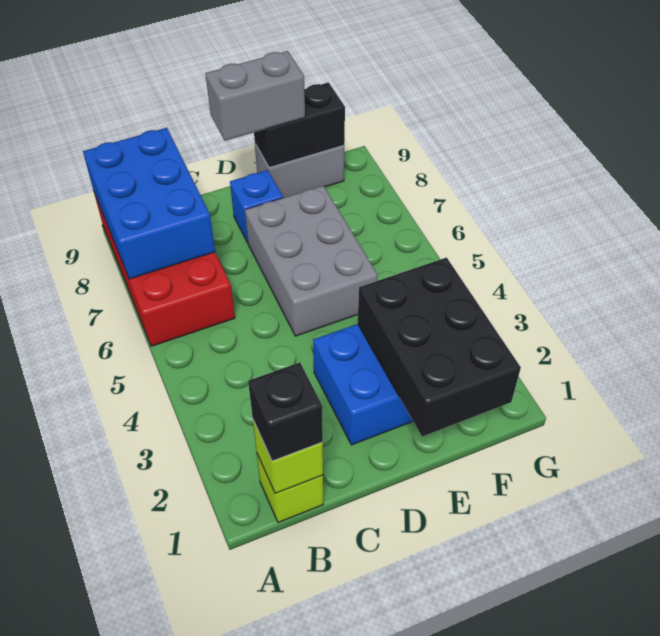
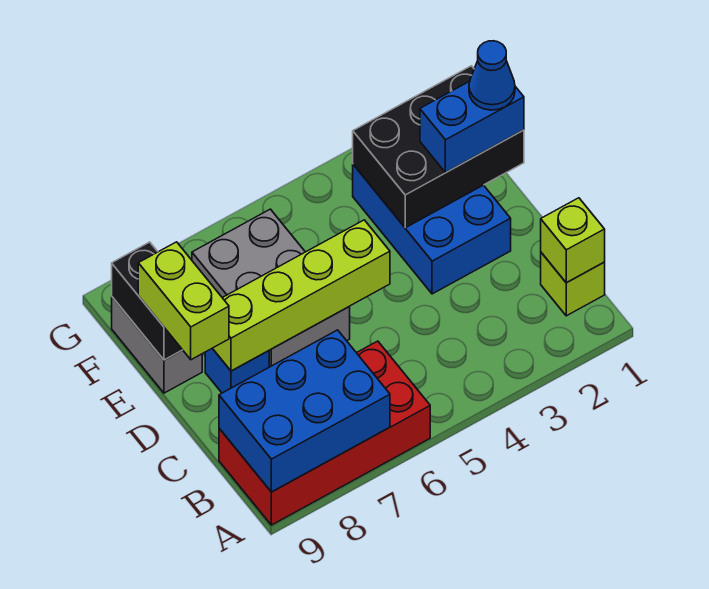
black 1x1 brick [248,363,323,461] -> none
grey 2x3 brick [245,186,378,336] -> grey 2x3 brick turned to [192,209,350,367]
none -> lime 1x4 brick [212,220,390,371]
grey 1x2 brick [206,51,305,141] -> lime 1x2 brick [138,242,229,360]
none -> blue 1x2 brick [420,81,524,173]
none -> blue 1x1 cone [469,41,515,110]

